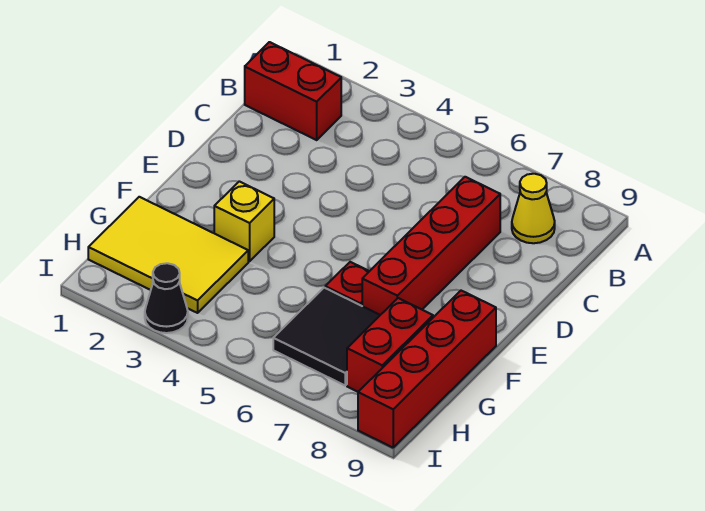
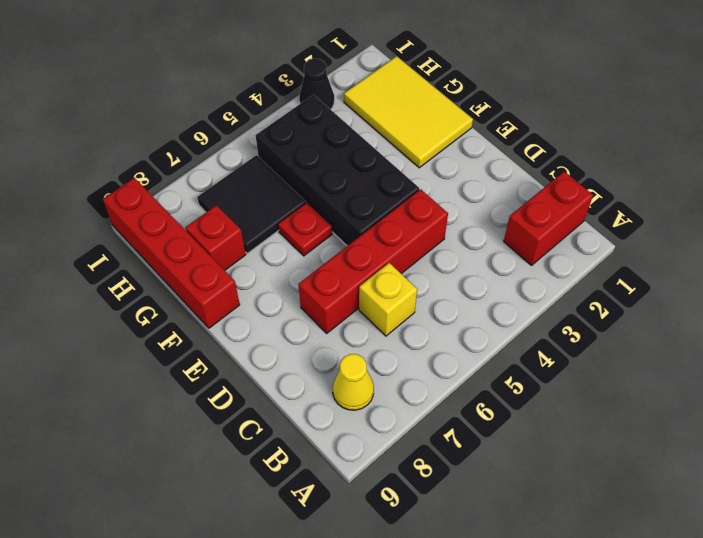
red 1x4 brick [362,177,500,315] -> red 1x4 brick turned to [298,189,448,333]
none -> black 2x4 brick [256,95,419,246]
yellow 1x1 brick [214,181,274,261] -> yellow 1x1 brick moved to [359,263,417,336]
yellow 2x3 tile [88,197,248,313] -> yellow 2x3 tile turned to [344,56,473,168]
red 1x2 brick [347,298,433,392] -> red 1x1 brick [186,205,246,270]

